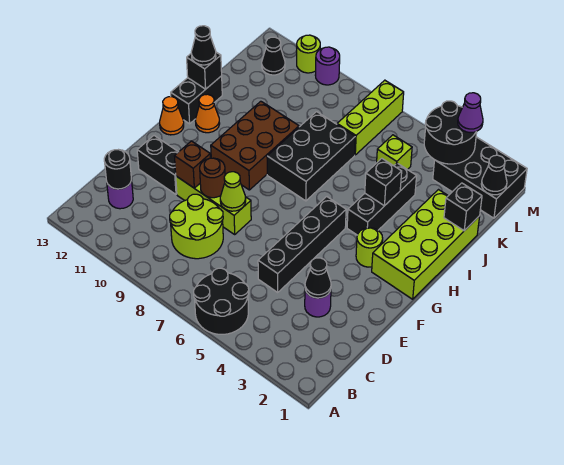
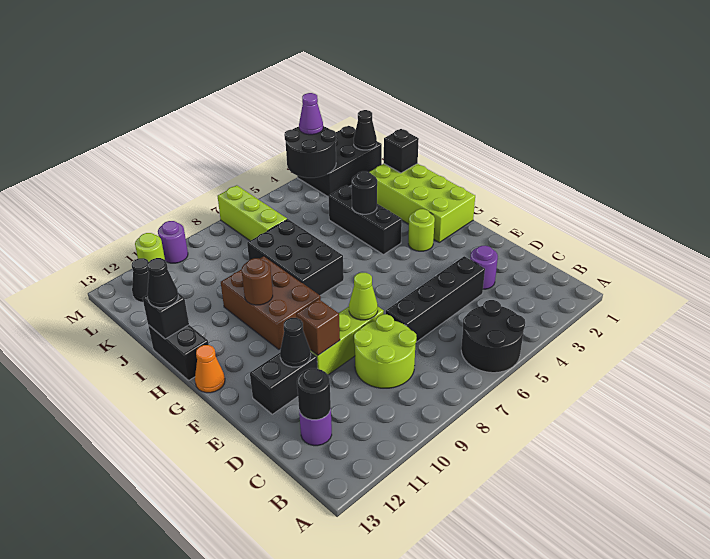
black 1x1 cone [305,258,331,298] -> black 1x1 cone moved to [280,318,311,367]
black 1x4 brick [258,197,346,292] -> black 1x4 brick turned to [386,256,485,342]
brown 1x1 round brick [200,158,225,198] -> brown 1x1 round brick moved to [242,258,273,305]
orange 1x1 cone [195,94,220,133] -> none
black 1x1 brick [365,158,402,206] -> black 1x1 round brick [352,171,377,214]
lime 1x1 brick [377,135,412,170] -> none

